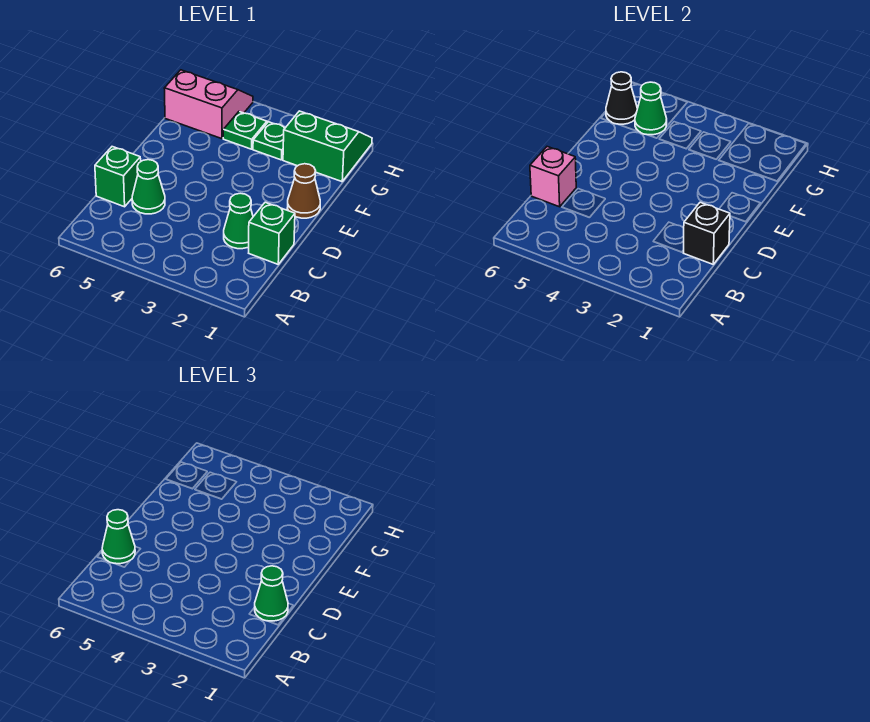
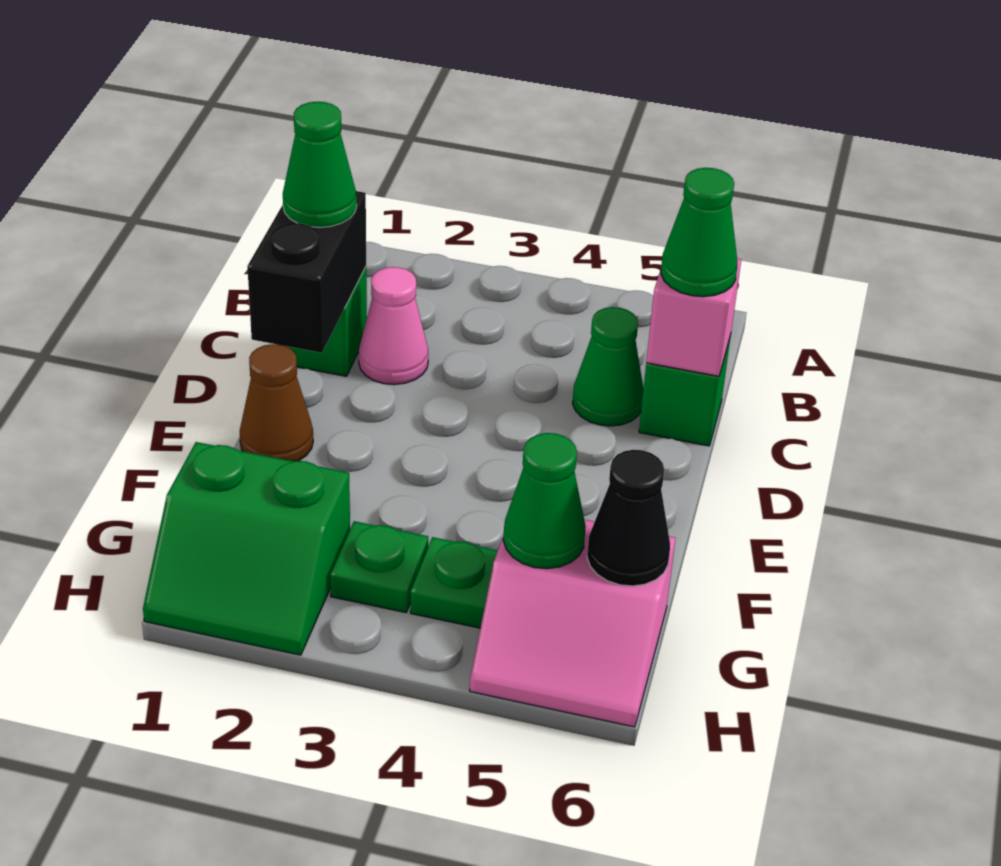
black 1x1 brick [684,202,730,264] -> black 1x2 brick [247,191,366,353]
green 1x1 cone [224,193,253,249] -> pink 1x1 cone [359,267,428,385]

